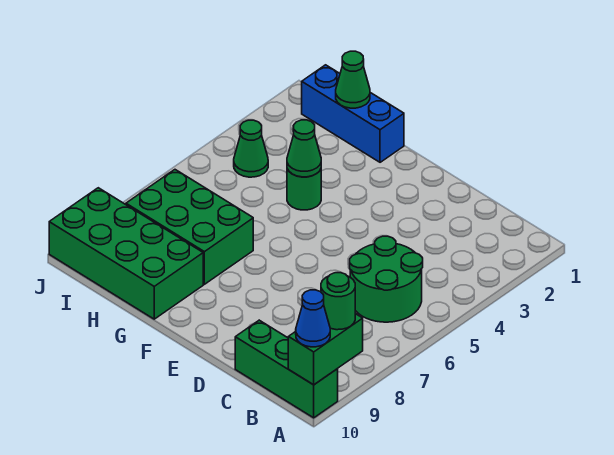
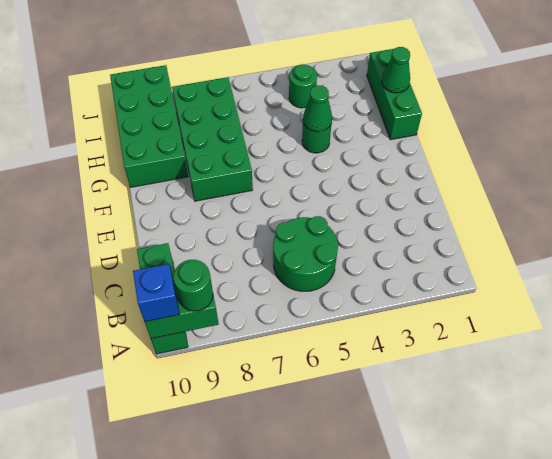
blue 1x1 cone [296,290,330,347] -> blue 1x1 brick [133,264,179,322]
blue 1x3 brick [302,65,404,162] -> green 1x3 brick [367,49,422,140]
green 2x3 brick [126,170,253,284] -> green 2x4 brick [172,77,253,201]
green 1x1 cone [234,120,268,177] -> green 1x1 round brick [289,64,317,108]

